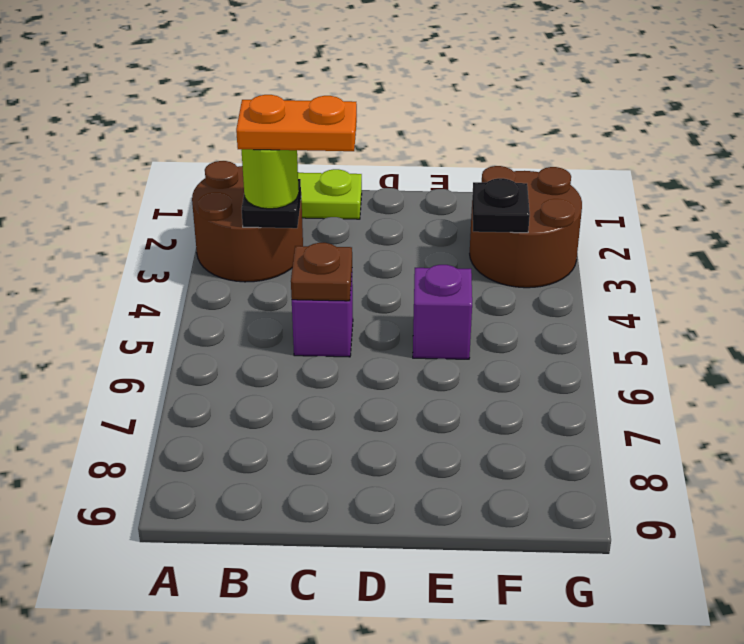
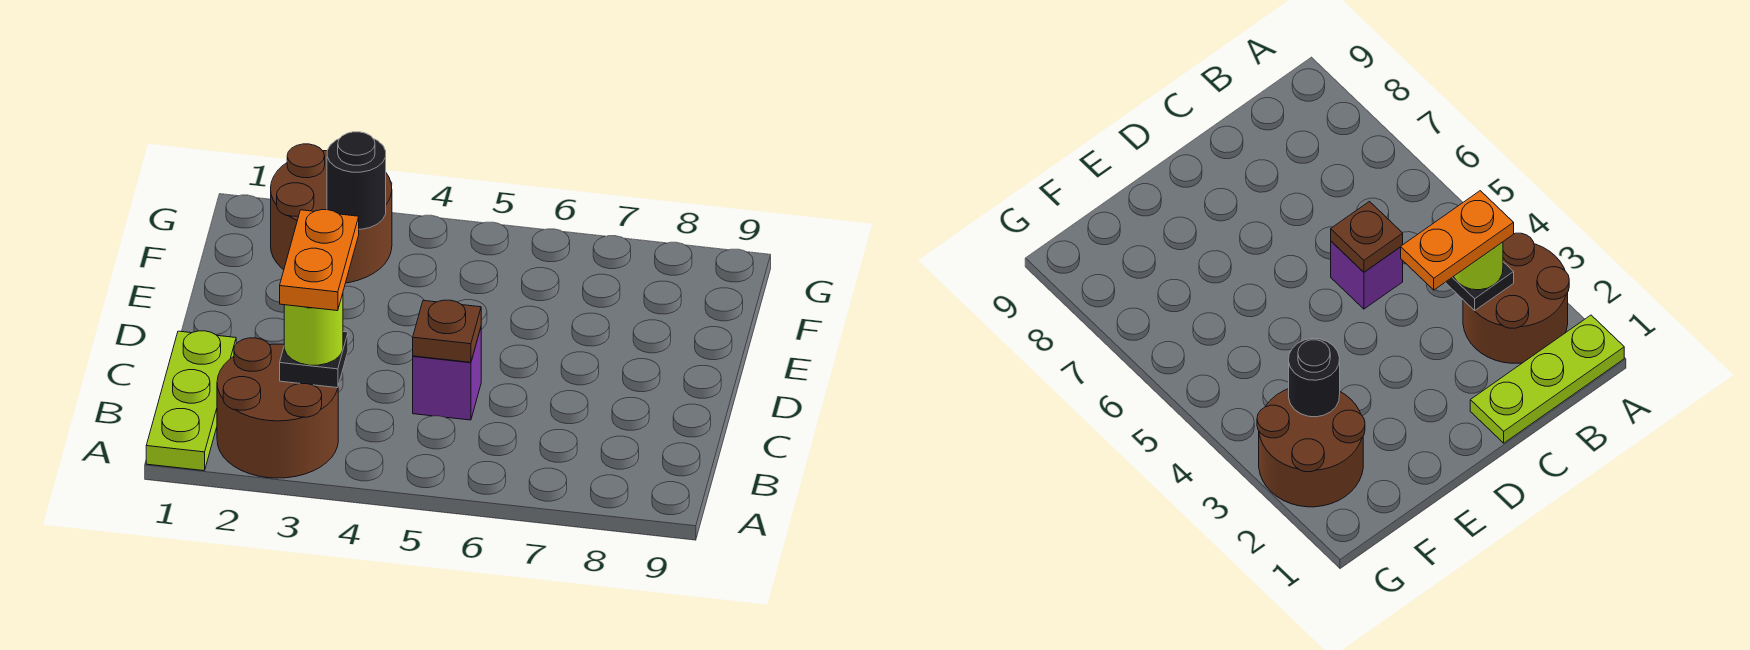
purple 1x1 brick [413,265,472,359] -> none
black 1x1 plate [472,178,530,233] -> black 1x1 round brick [327,132,386,229]

